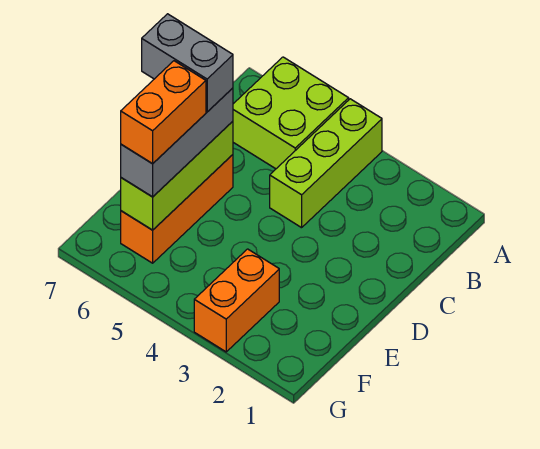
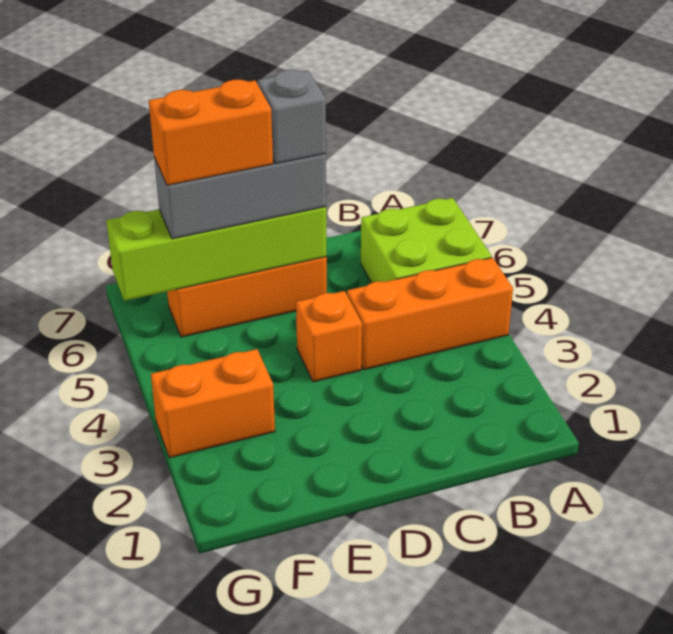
lime 1x3 brick [270,99,382,228] -> orange 1x3 brick [347,258,513,370]
none -> orange 1x1 brick [296,291,362,382]
lime 1x3 brick [121,121,233,230] -> lime 1x4 brick [106,207,326,301]
grey 1x2 brick [142,14,233,112] -> grey 1x1 brick [258,70,326,164]

